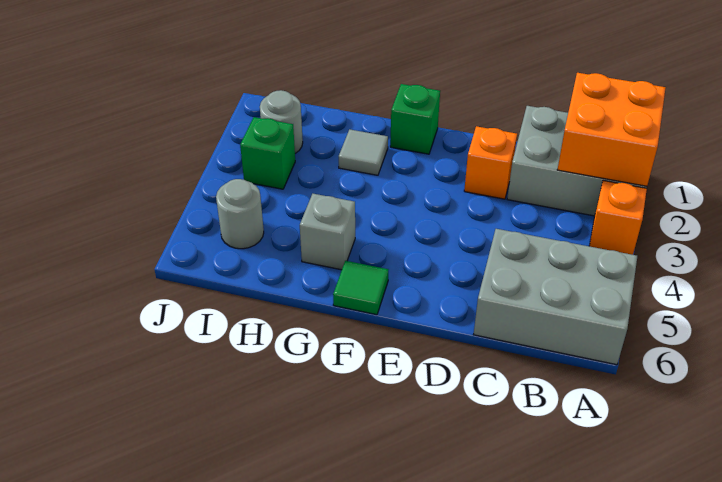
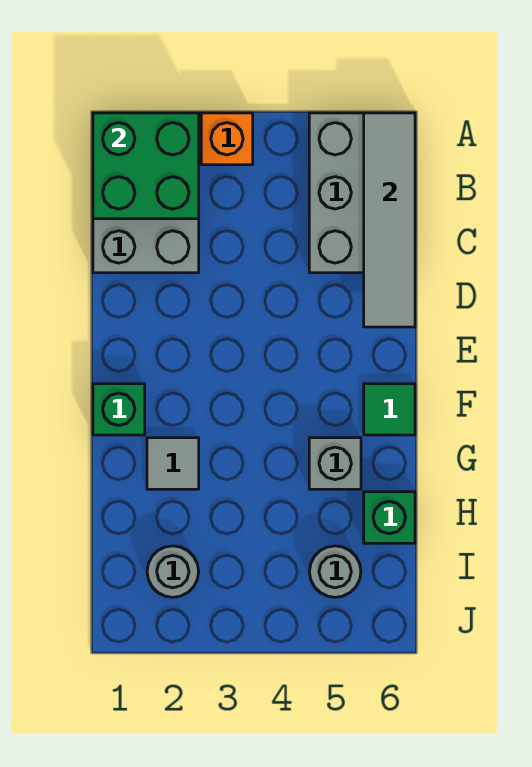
orange 2x2 brick [557,73,666,186] -> green 2x2 brick [93,113,199,219]
none -> grey 1x4 tile [364,113,415,327]
orange 1x1 brick [464,126,517,199] -> none
green 1x1 brick [240,117,295,189] -> green 1x1 brick moved to [364,492,415,543]

